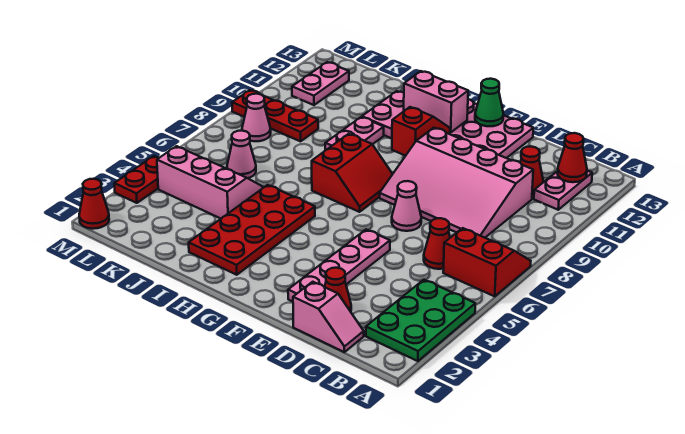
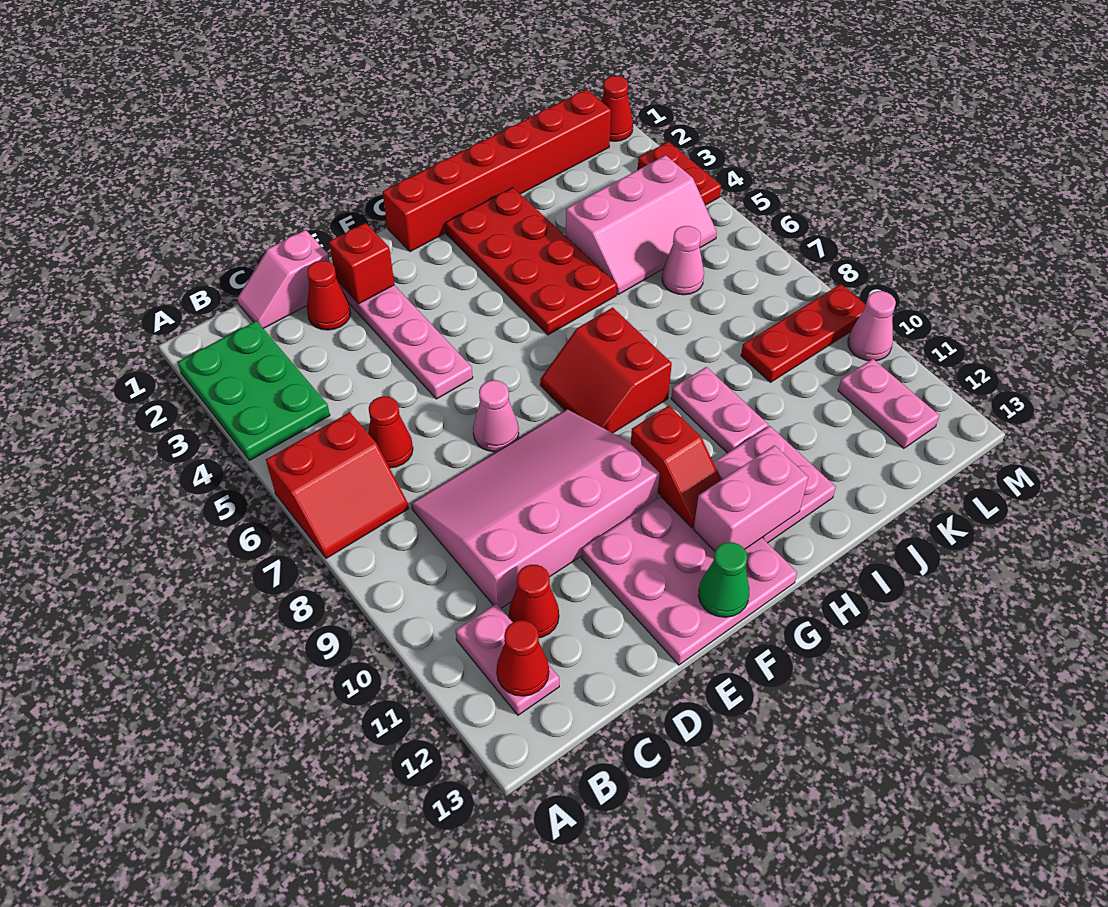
none -> red 1x1 brick [329,223,394,304]
none -> red 1x6 brick [383,89,611,252]
pink 1x1 cone [242,94,271,141] -> pink 1x1 cone moved to [848,291,896,361]

